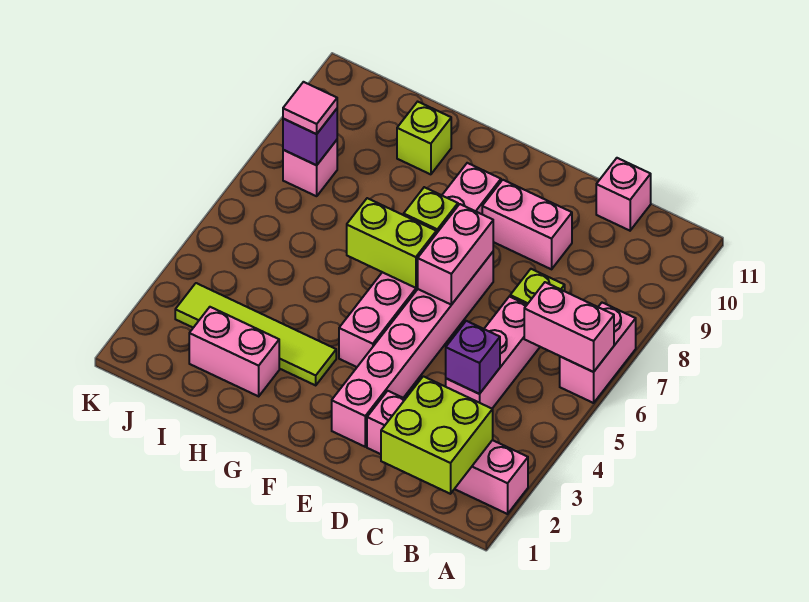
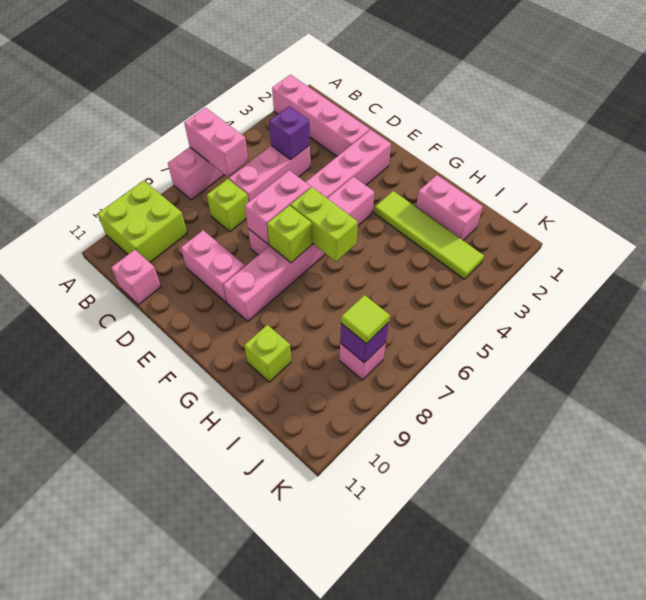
lime 2x2 brick [381,376,493,494] -> lime 2x2 brick moved to [98,180,187,263]
pink 1x1 tile [283,82,337,134] -> lime 1x1 tile [341,295,390,344]

